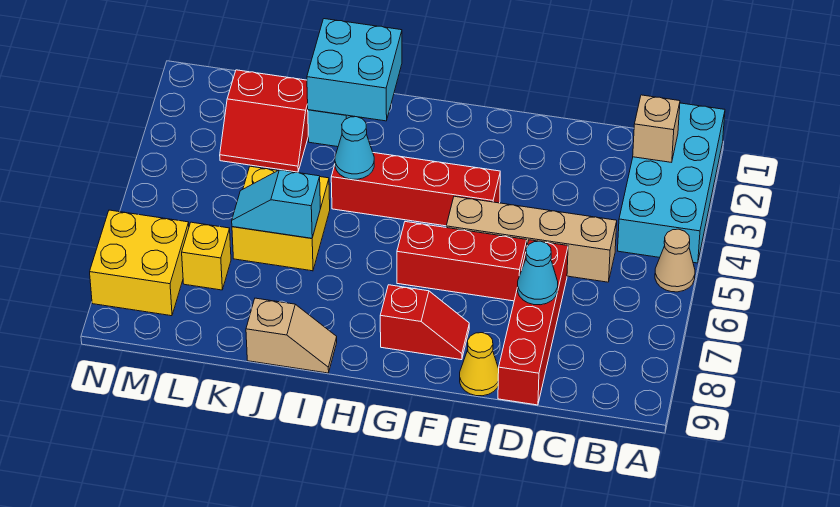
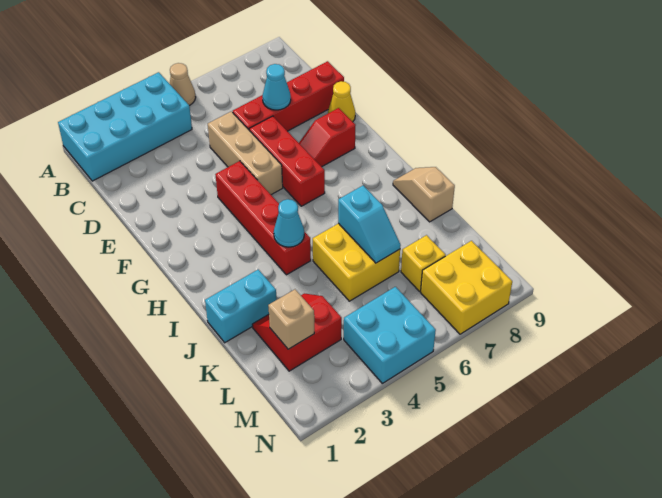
tan 1x1 brick [633,95,680,162] -> tan 1x1 brick moved to [268,289,314,349]
tan 1x4 brick [446,196,617,282] -> tan 1x3 brick [208,111,283,195]
red 1x2 slope [380,285,469,360] -> red 1x2 slope turned to [299,108,356,167]
cyan 2x2 brick [307,19,402,121] -> cyan 2x2 brick moved to [344,287,436,383]
red 2x2 slope [220,70,308,172] -> red 2x2 slope turned to [252,293,342,371]

